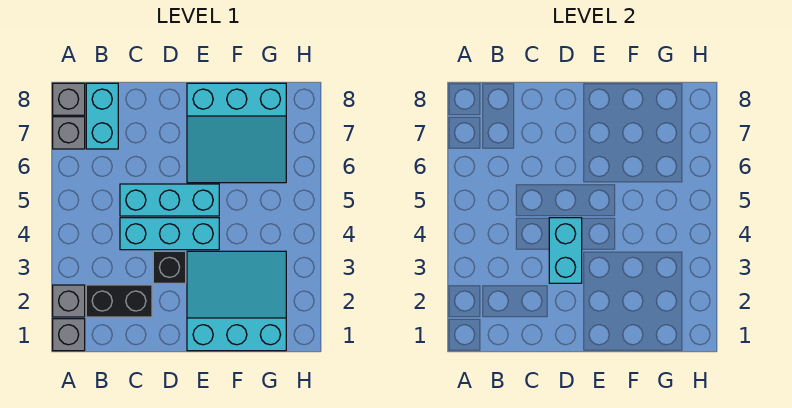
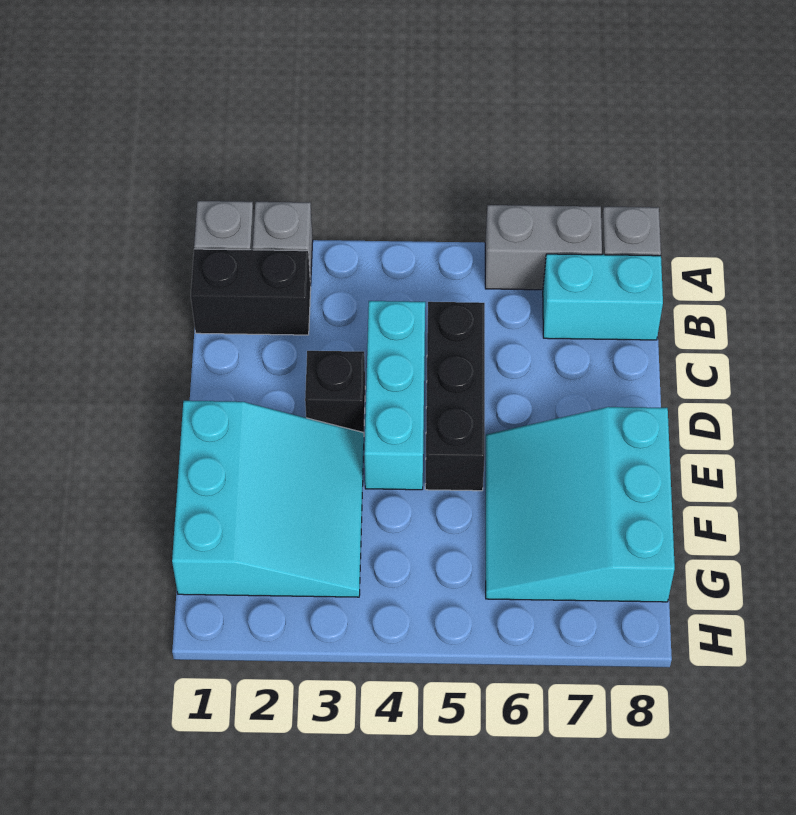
grey 1x1 brick [53,117,85,149] -> grey 1x2 brick [485,205,602,290]
black 1x2 brick [86,285,152,317] -> black 1x2 brick turned to [191,249,311,335]
cyan 1x3 brick [120,184,219,216] -> black 1x3 brick [425,302,485,491]
cyan 1x2 brick [549,218,582,283] -> none

